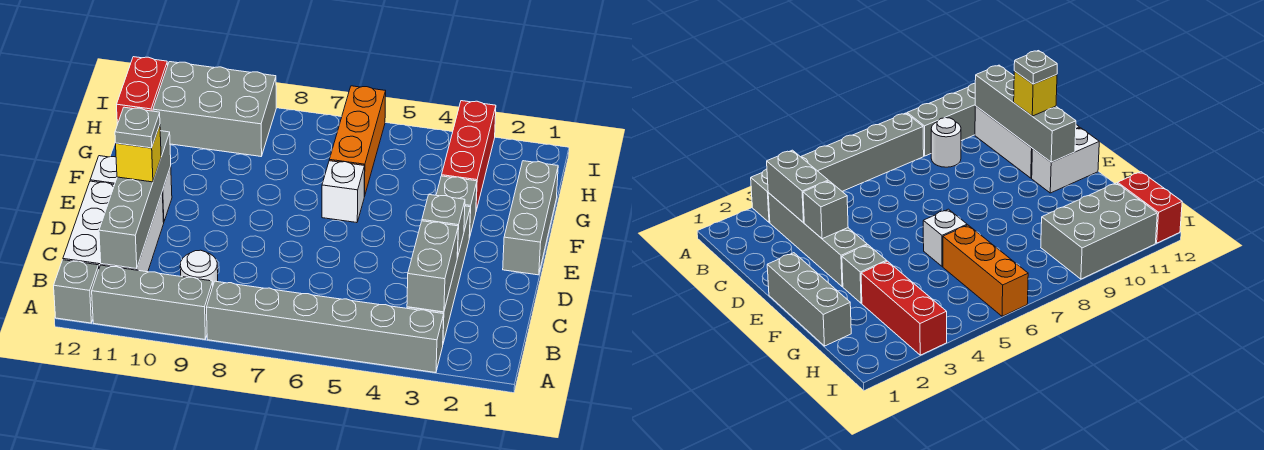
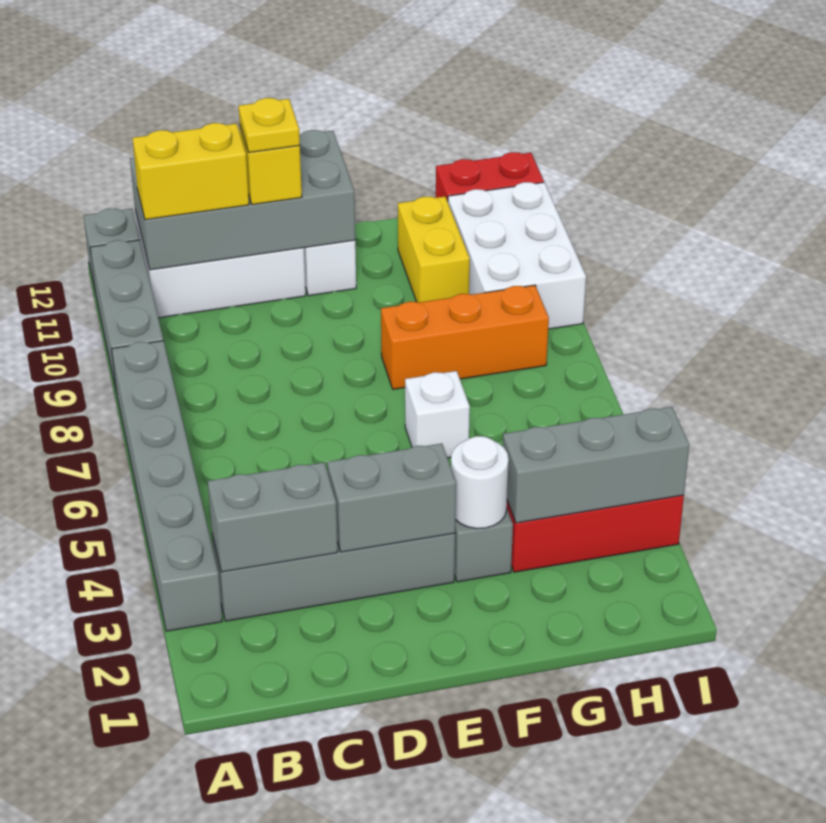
white 1x1 round brick [180,250,218,284] -> white 1x1 round brick moved to [451,436,509,529]
grey 1x4 brick [99,131,171,269] -> grey 2x4 brick [130,130,355,270]
none -> yellow 1x2 brick [133,123,249,220]
grey 1x1 brick [422,195,465,258] -> grey 1x2 brick [327,443,456,552]
grey 1x1 plate [115,107,160,148] -> yellow 1x1 plate [239,98,300,153]
grey 1x3 brick [503,161,558,275] -> grey 1x3 brick moved to [503,407,689,523]
orange 1x3 brick [329,86,386,197] -> orange 1x3 brick moved to [381,285,549,389]
none -> yellow 1x2 brick [398,197,470,303]
grey 2x3 brick [153,62,276,156] -> white 2x3 brick [448,182,586,329]

